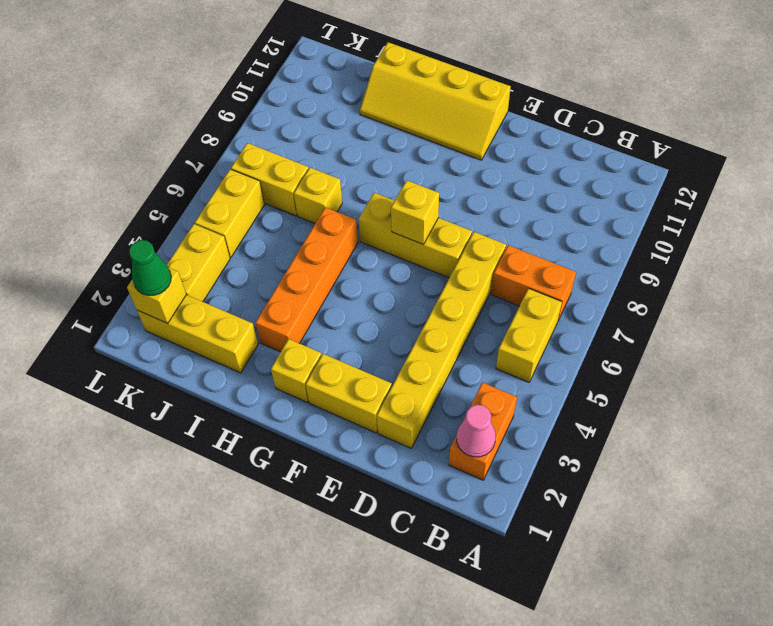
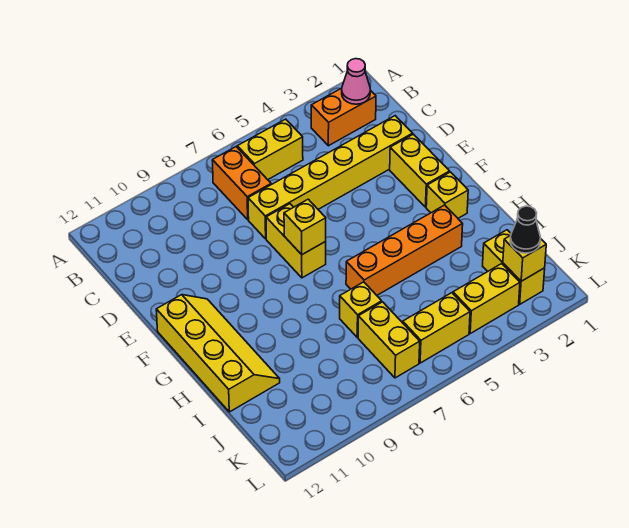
yellow 1x3 brick [359,193,472,278] -> yellow 1x2 brick [266,204,326,278]
yellow 1x3 brick [137,295,258,373] -> yellow 1x2 brick [483,230,545,304]
green 1x1 cone [129,240,171,296] -> black 1x1 cone [510,206,541,253]

